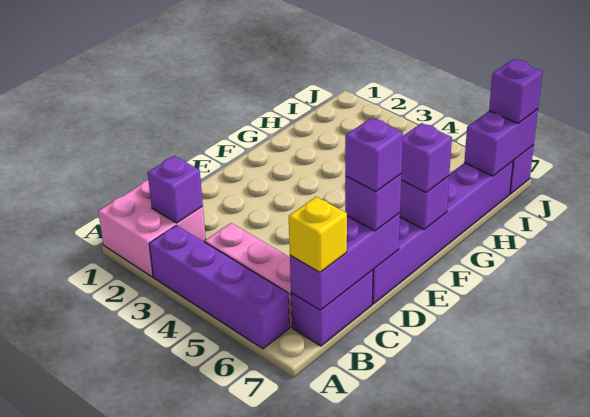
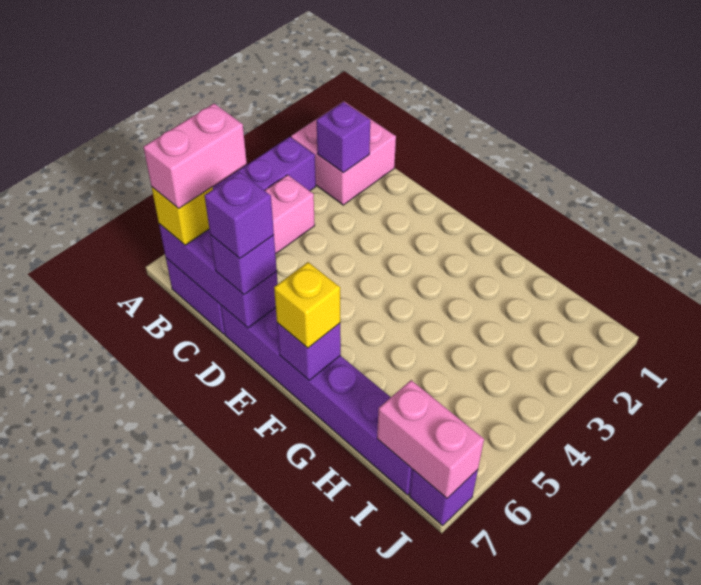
none -> pink 1x2 brick [143,104,247,208]
purple 1x1 brick [401,123,452,192] -> yellow 1x1 brick [274,262,340,348]
purple 1x2 brick [464,109,538,176] -> pink 1x2 brick [377,380,484,498]
purple 1x1 brick [489,59,543,123] -> none

